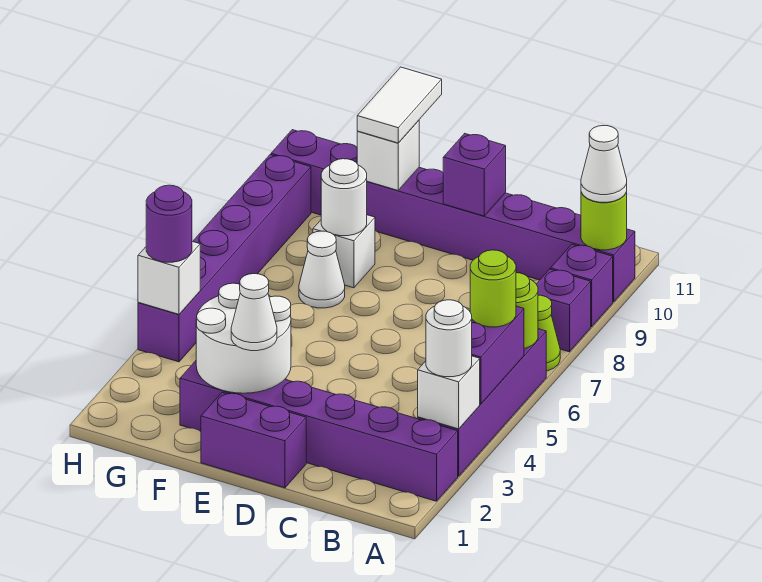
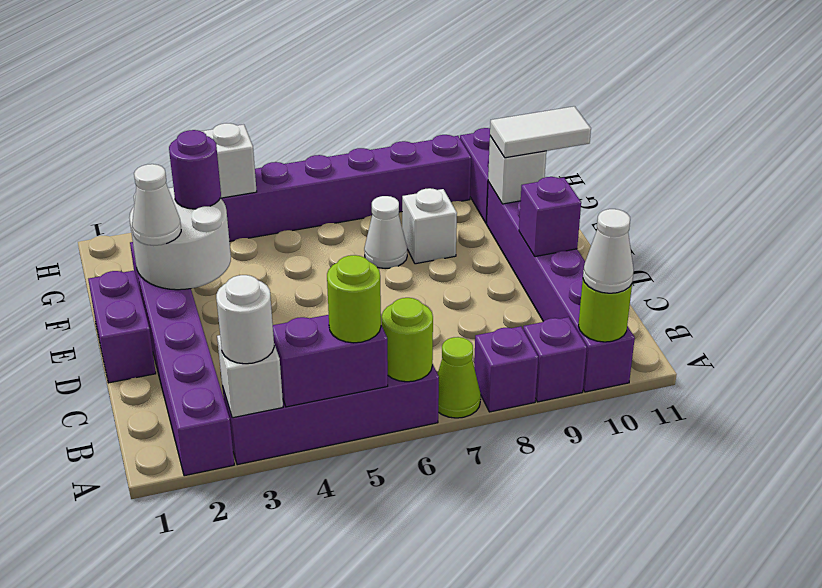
white 1x1 round brick [321,159,367,236] -> none
purple 1x1 round brick [146,185,192,262] -> purple 1x1 round brick moved to [169,130,221,209]

